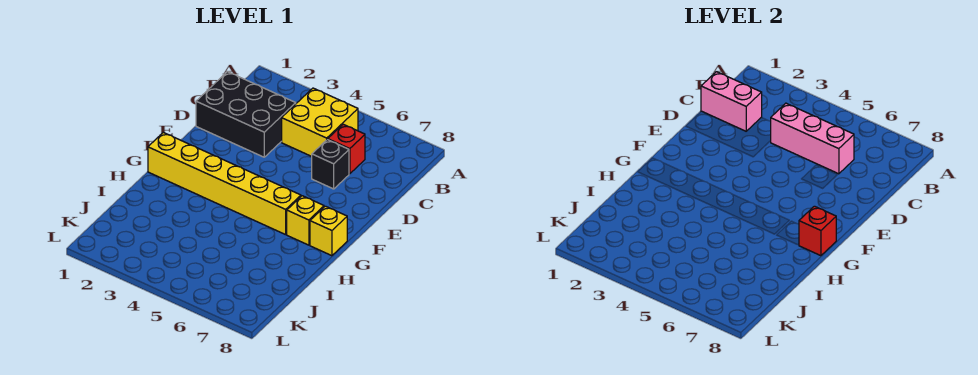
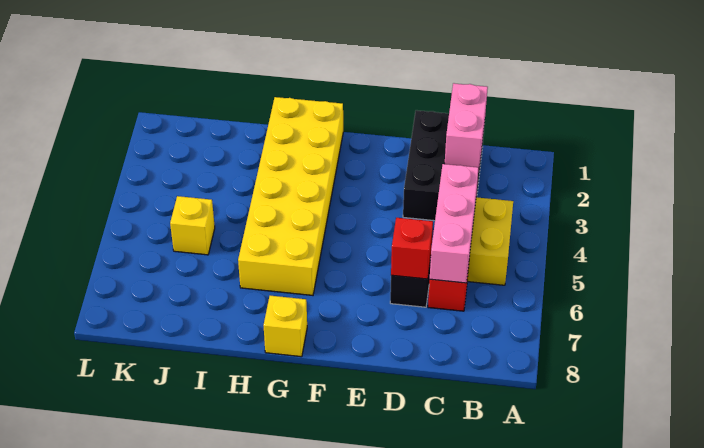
yellow 1x6 brick [148,132,301,235] -> yellow 2x6 brick [238,97,343,295]
yellow 1x1 brick [287,196,324,245] -> yellow 1x1 brick moved to [170,196,215,255]
red 1x1 brick [799,206,836,256] -> red 1x1 brick moved to [391,218,433,279]

